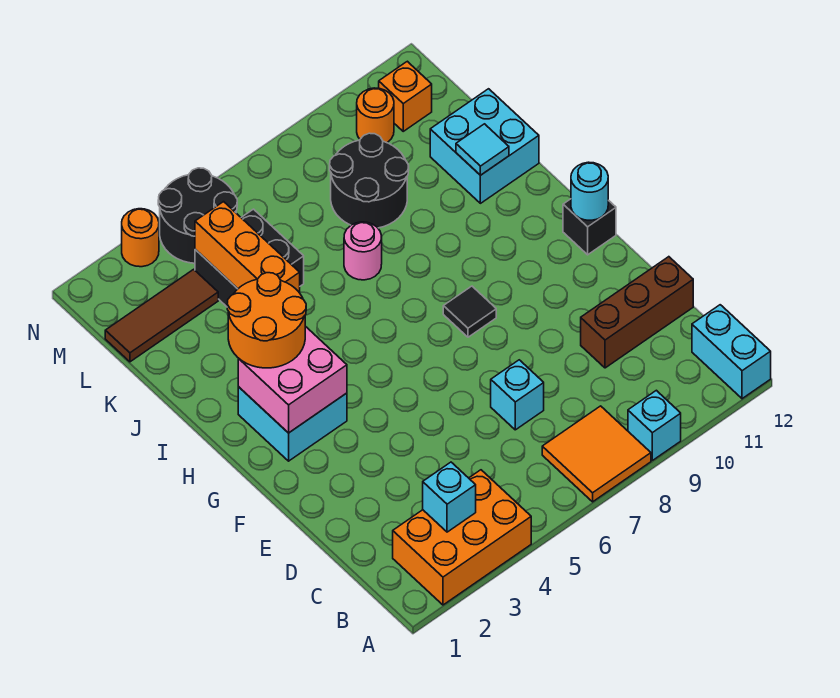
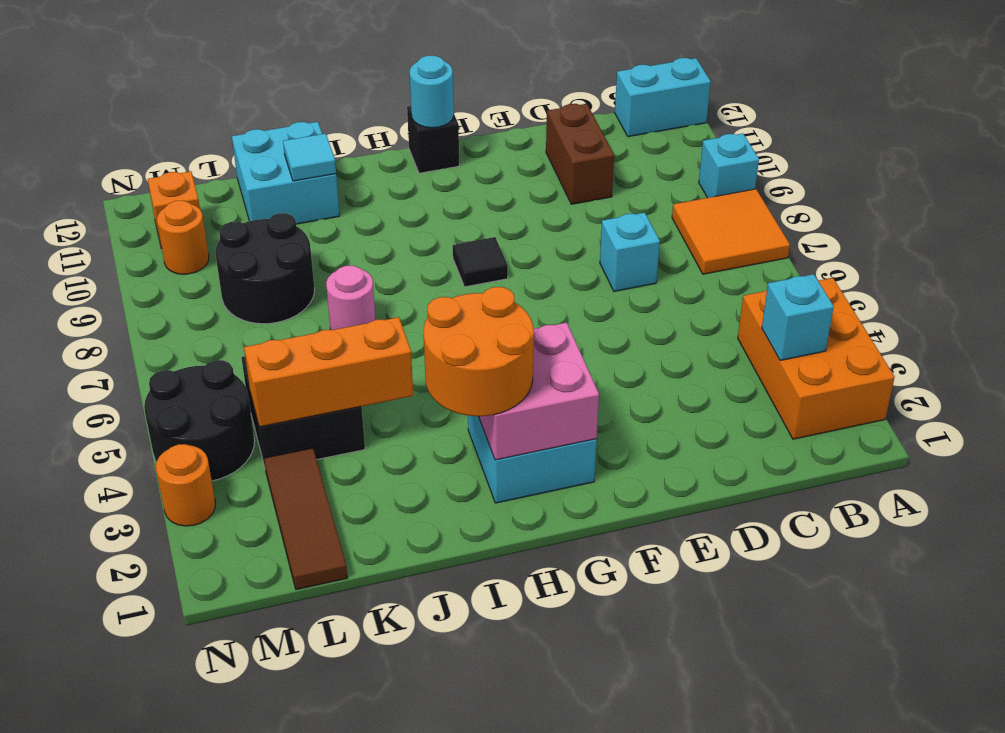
brown 1x3 brick [581,257,693,368] -> brown 1x2 brick [546,104,614,204]

